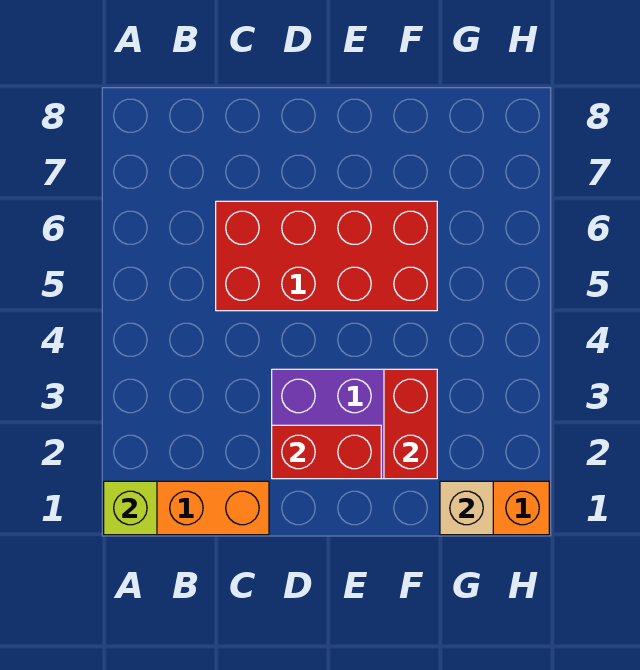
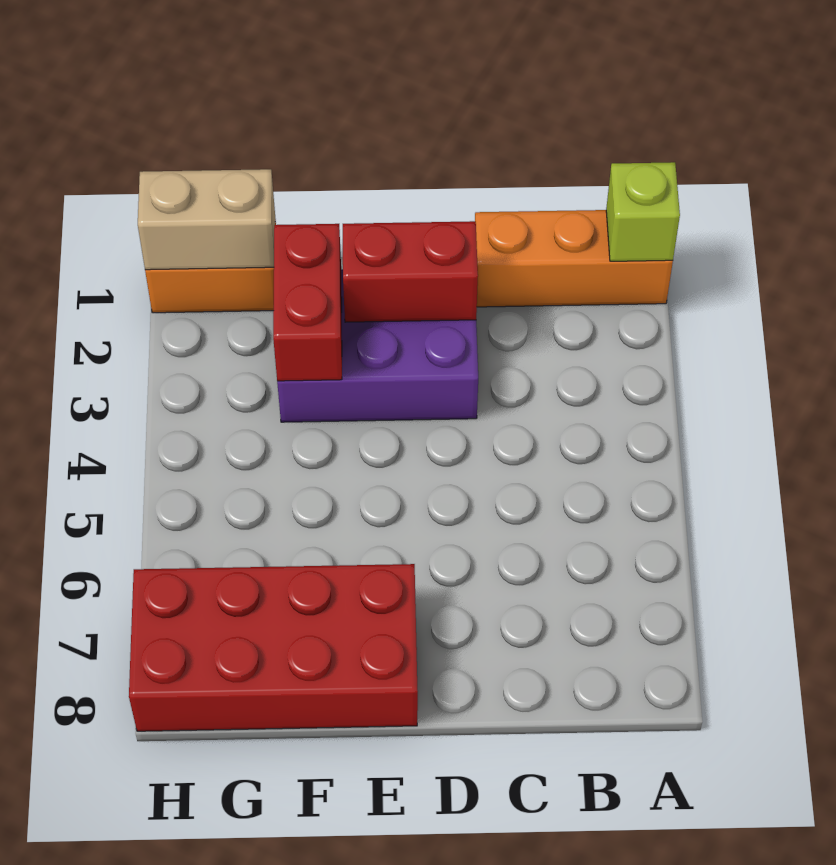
red 2x4 brick [216,201,437,311] -> red 2x4 brick moved to [129,564,418,731]
tan 1x1 brick [440,481,493,535] -> tan 1x2 brick [138,169,275,270]

